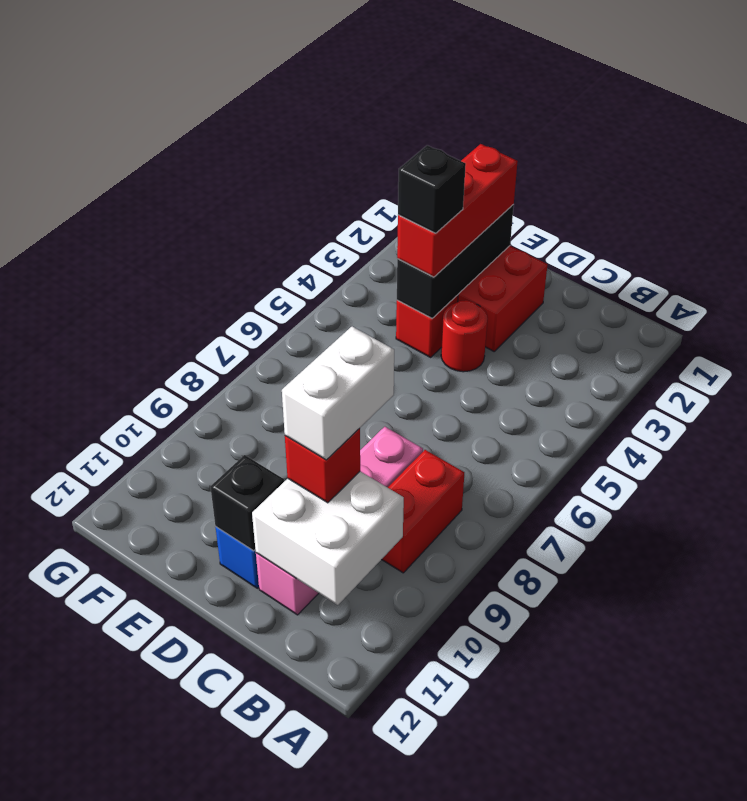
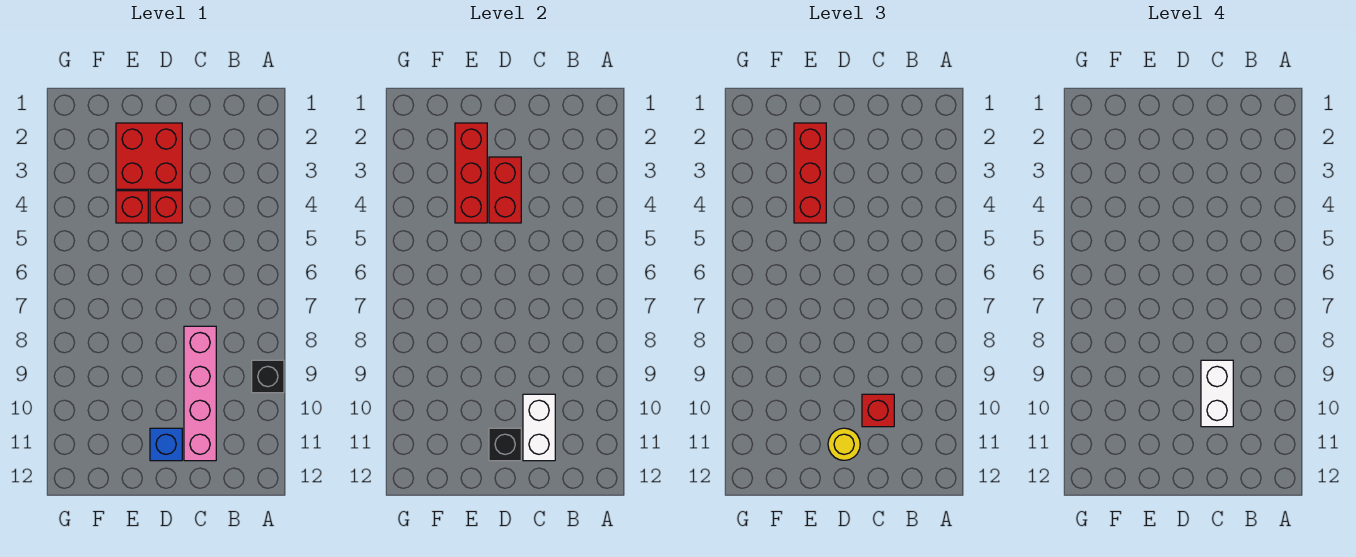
red 1x2 brick [381,450,464,573] -> red 1x2 brick moved to [489,157,521,223]
white 2x2 brick [252,471,404,605] -> white 1x2 brick [523,394,555,461]
red 1x1 round brick [441,300,488,372] -> red 1x1 brick [150,191,182,223]
none -> yellow 1x1 round brick [828,428,860,460]
black 1x3 brick [397,205,514,318] -> red 1x3 brick [455,123,487,223]
black 1x1 brick [398,145,466,233] -> black 1x1 brick moved to [252,360,284,393]

